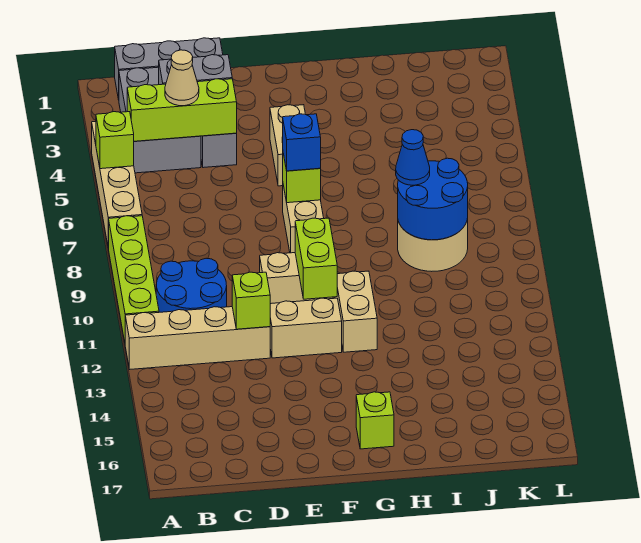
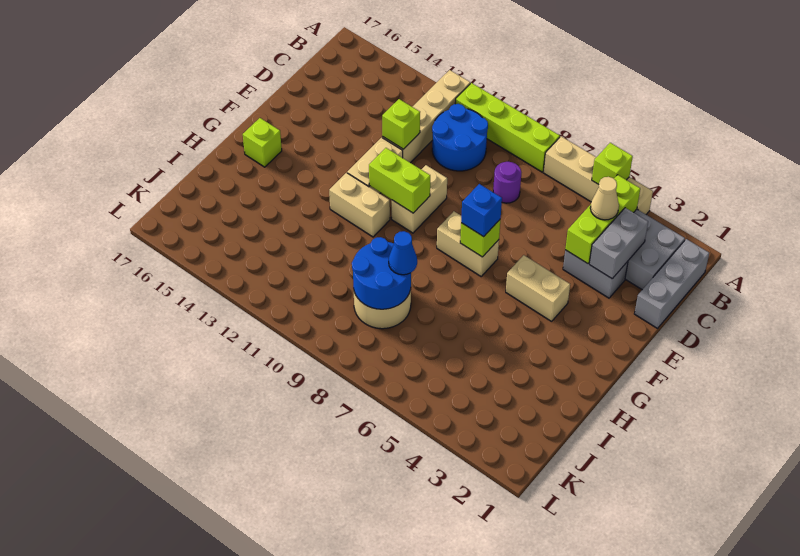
none -> purple 1x1 round brick [493,162,521,203]

